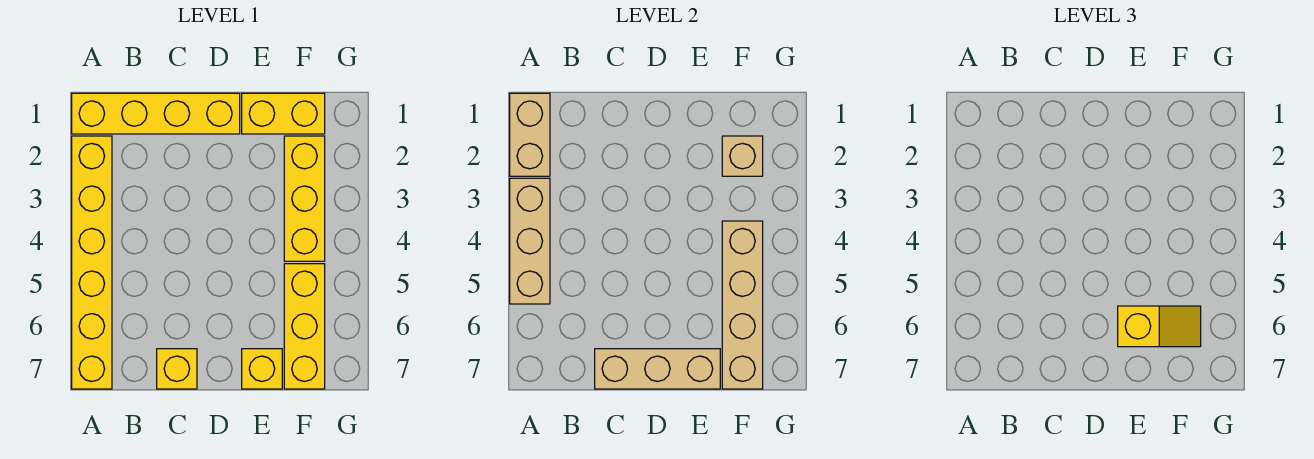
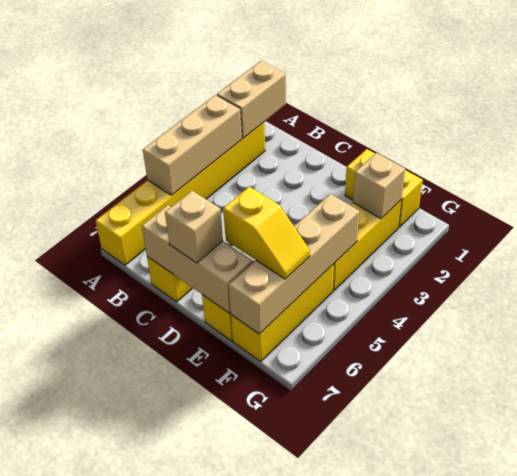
yellow 1x4 brick [72,93,240,134] -> none
none -> tan 1x1 brick [165,191,223,263]

